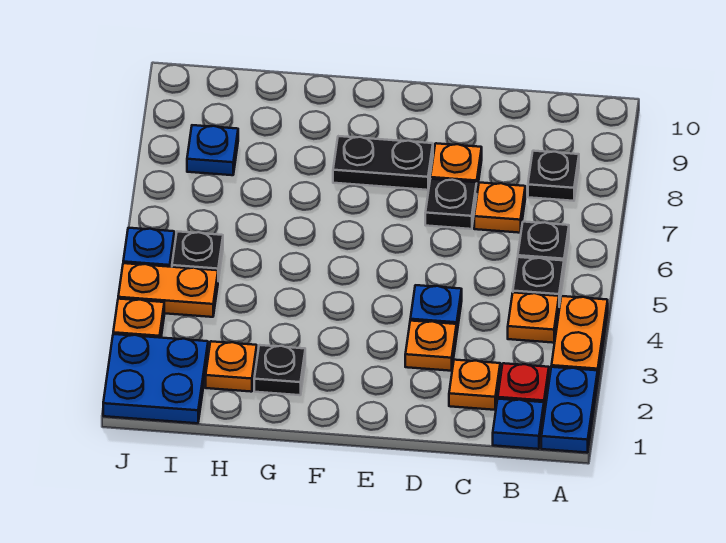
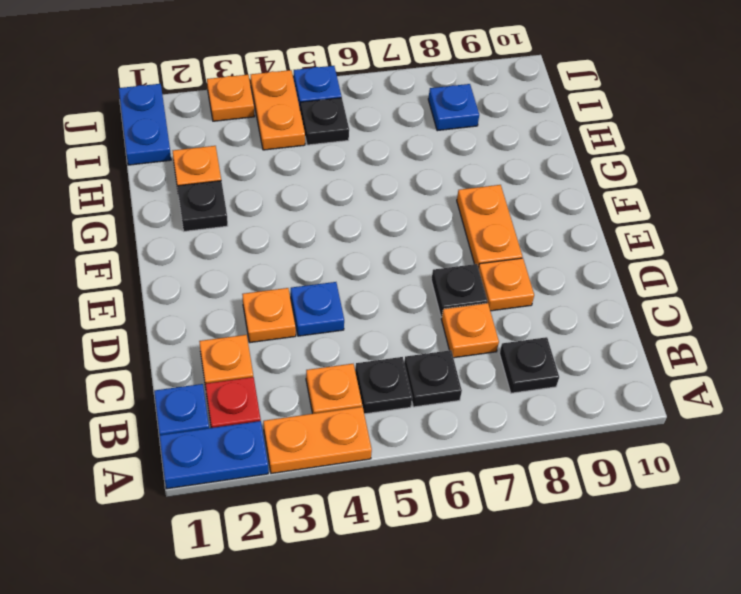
black 1x2 plate [333,136,433,190] -> orange 1x2 plate [457,185,522,268]
blue 2x2 plate [103,334,208,423] -> blue 1x2 plate [119,84,171,165]

